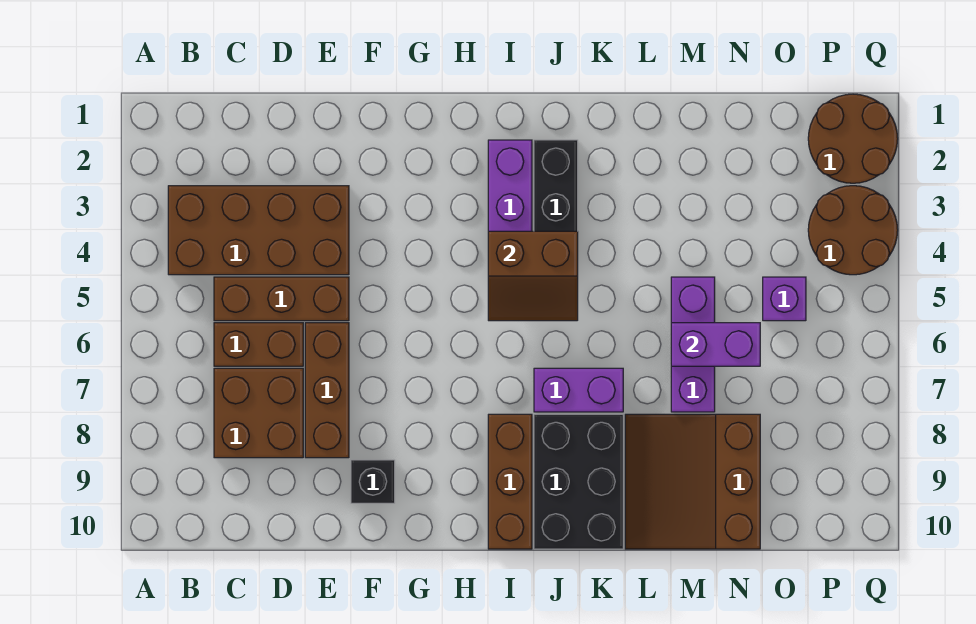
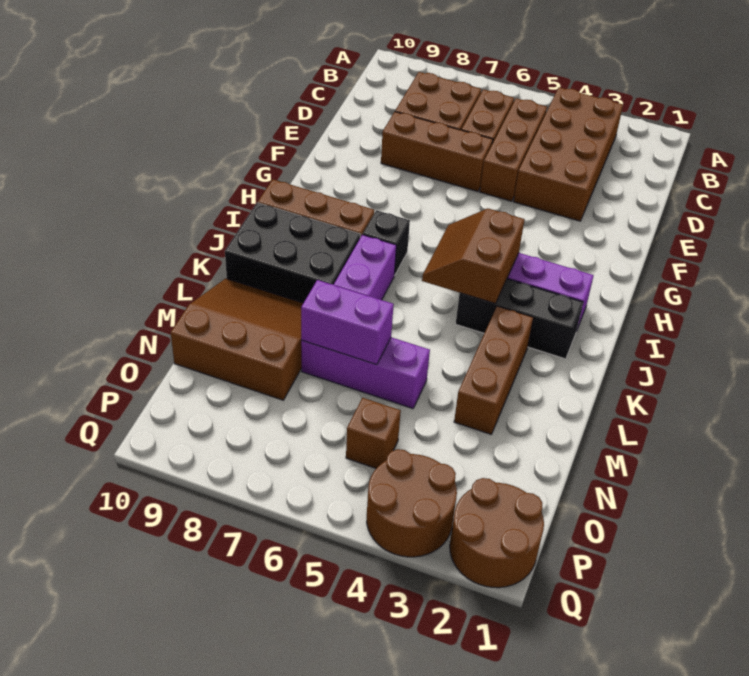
black 1x1 brick [351,460,395,503] -> black 1x1 brick moved to [363,210,410,275]
none -> brown 1x3 brick [454,306,533,434]
purple 1x2 brick [671,323,760,366] -> purple 1x2 brick turned to [301,280,394,365]
purple 1x1 brick [763,277,806,321] -> brown 1x1 brick [346,398,401,468]

